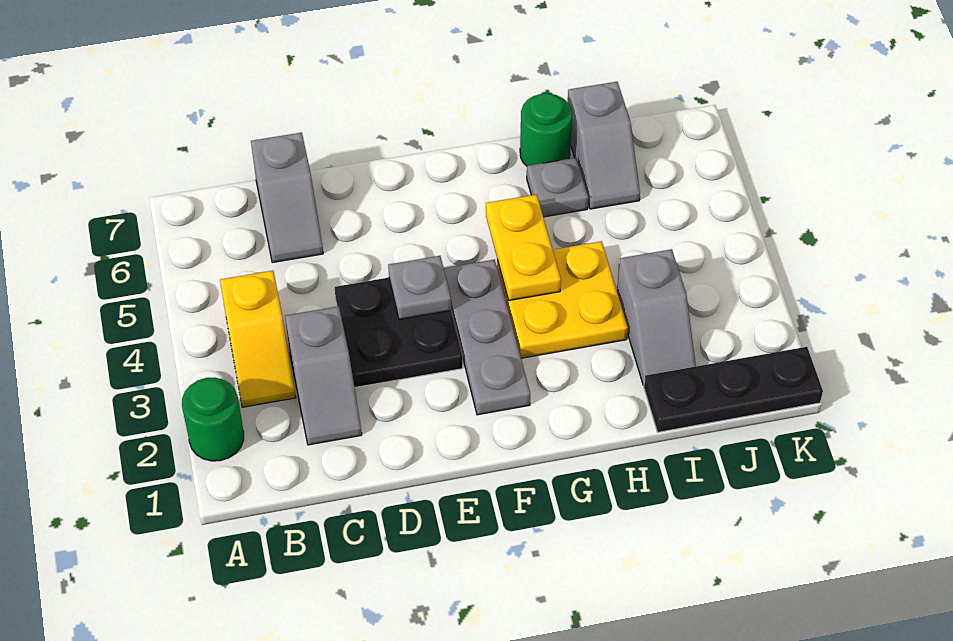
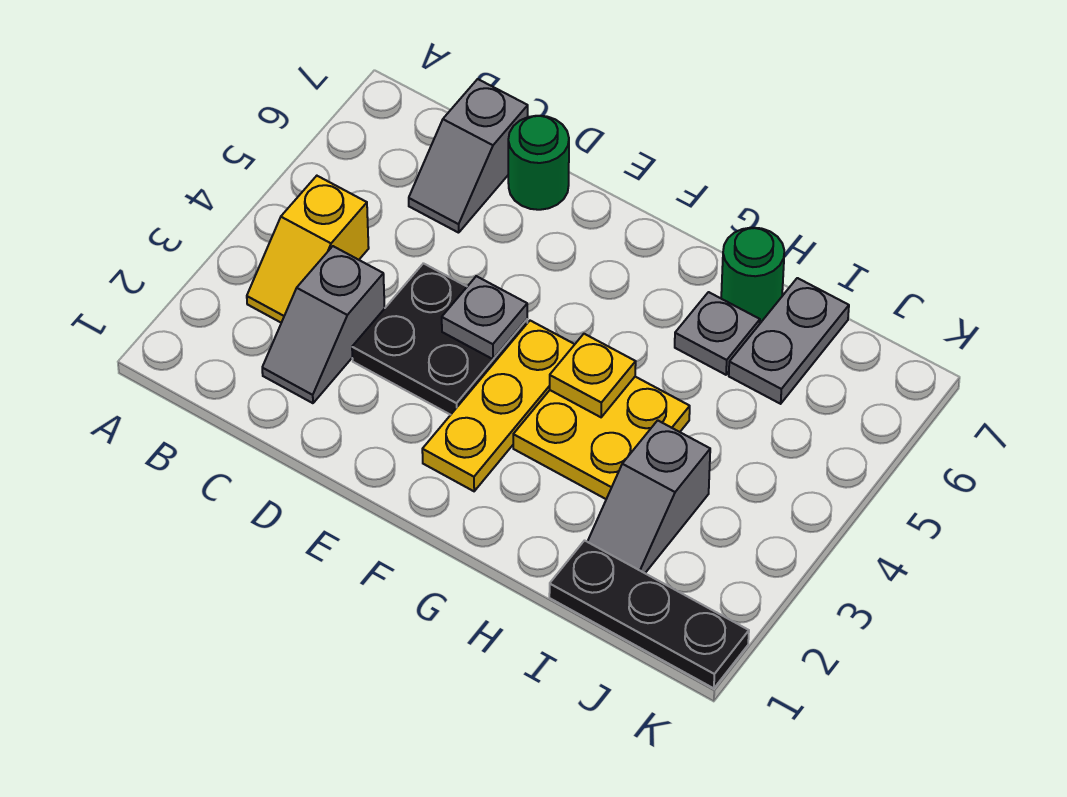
green 1x1 round brick [182,378,244,461] -> green 1x1 round brick moved to [508,116,569,210]
grey 1x3 plate [444,260,530,415] -> yellow 1x3 plate [422,321,575,491]
yellow 1x2 plate [486,194,561,300] -> yellow 1x1 plate [550,334,636,417]
grey 1x2 slope [568,82,640,209] -> grey 1x2 plate [729,278,849,404]

